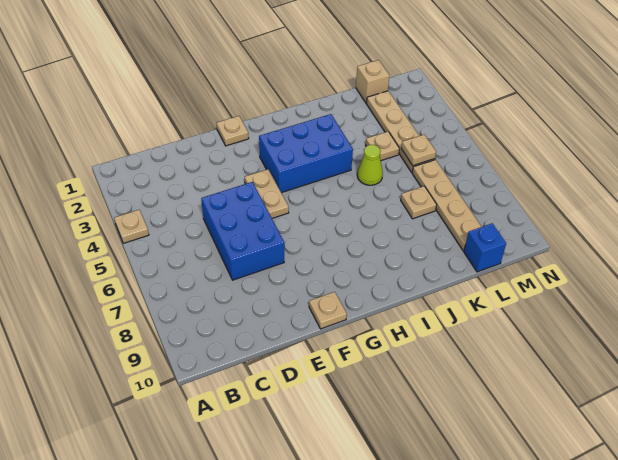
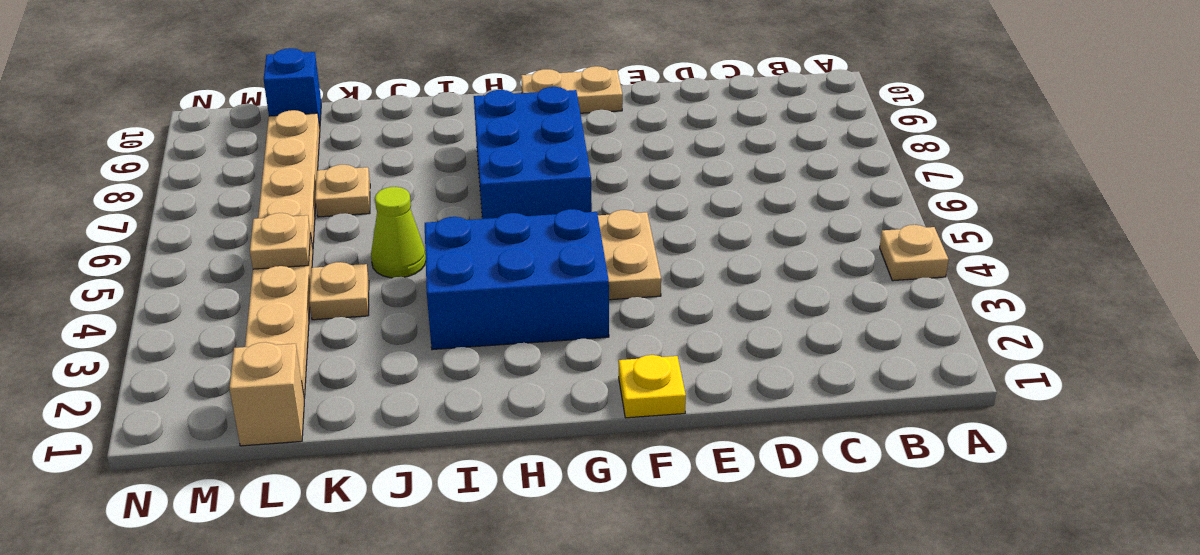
blue 2x3 brick [201,182,284,280] -> blue 2x3 brick moved to [474,87,592,219]
tan 1x1 plate [216,116,249,146] -> yellow 1x1 plate [619,355,686,418]
tan 1x1 plate [309,292,347,329] -> tan 1x2 plate [521,66,623,113]

